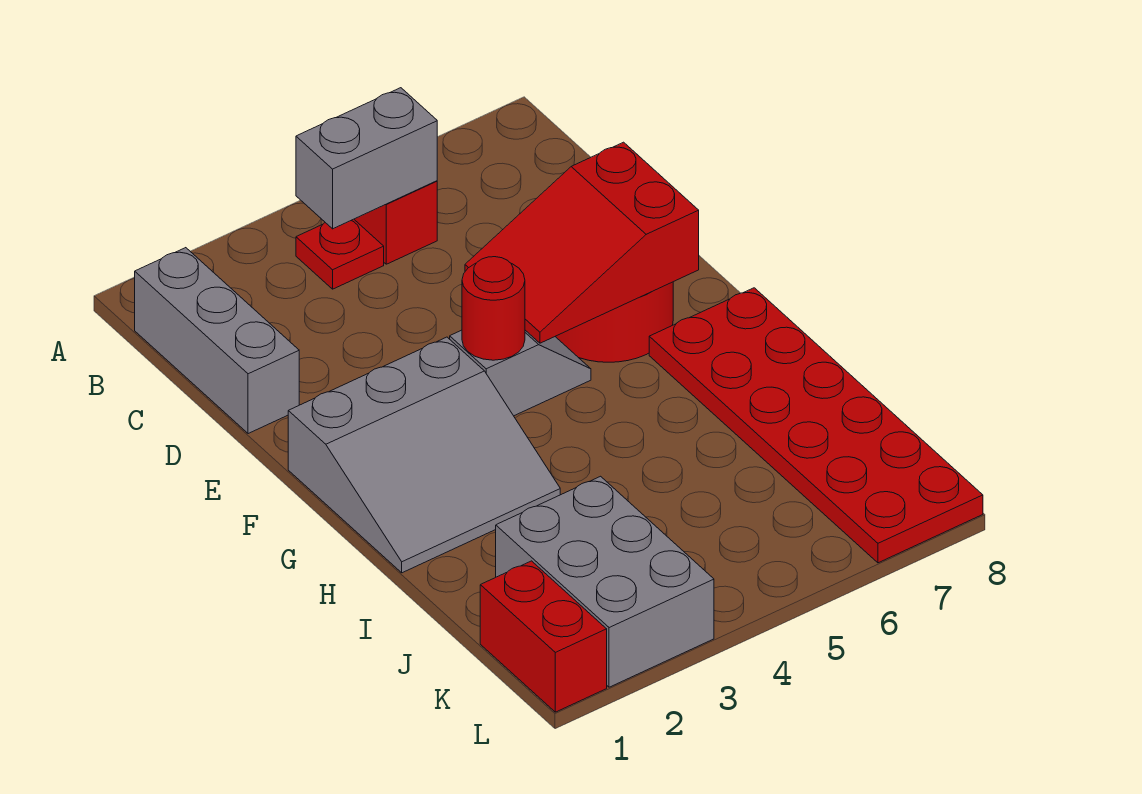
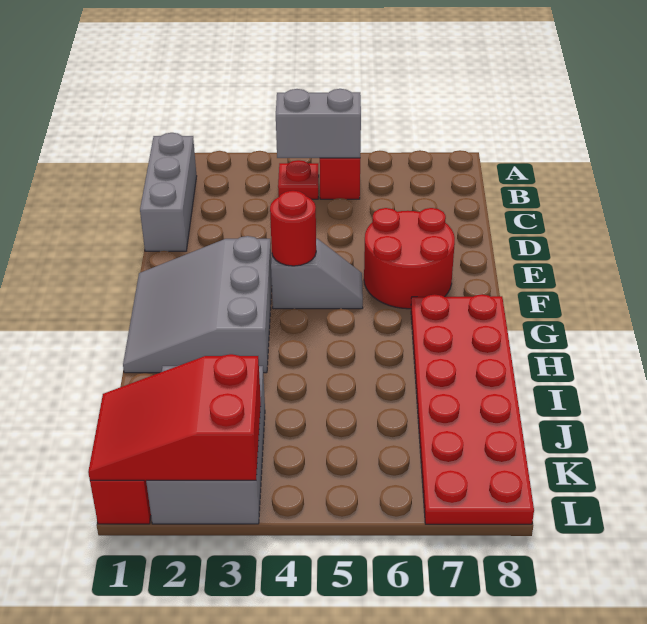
red 2x3 slope [465,142,699,343] -> red 2x3 slope moved to [88,354,261,481]
grey 3x3 slope [288,337,560,573] -> grey 3x3 slope turned to [123,236,272,373]

